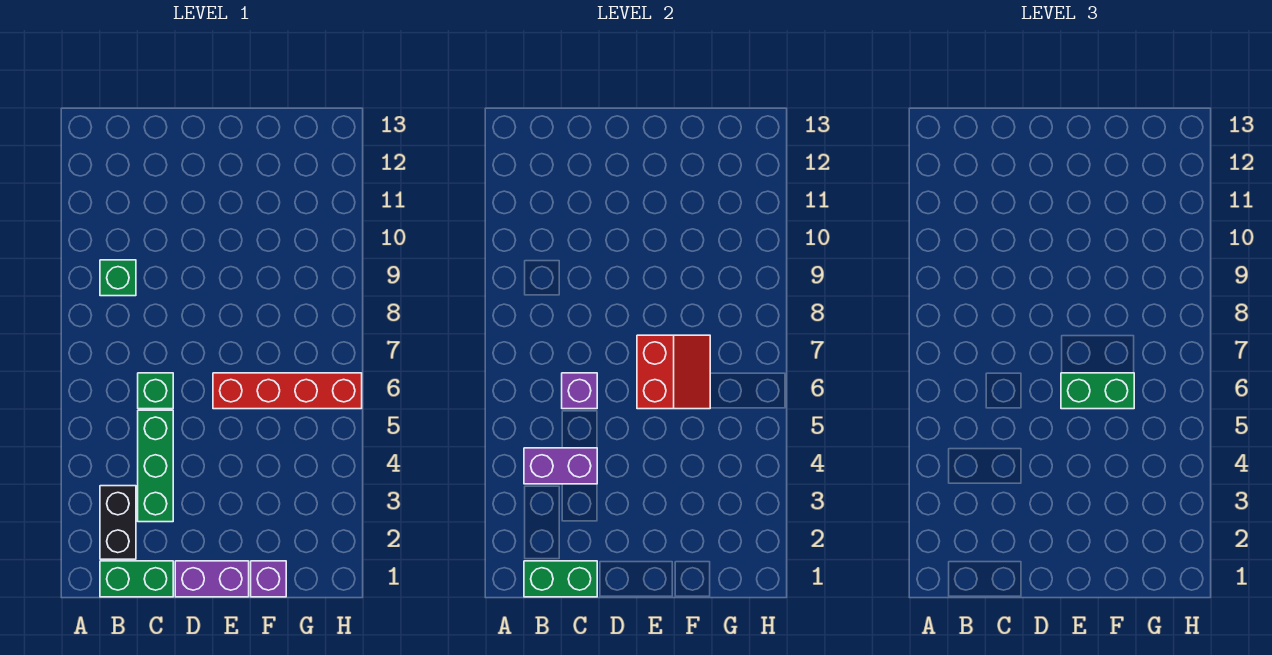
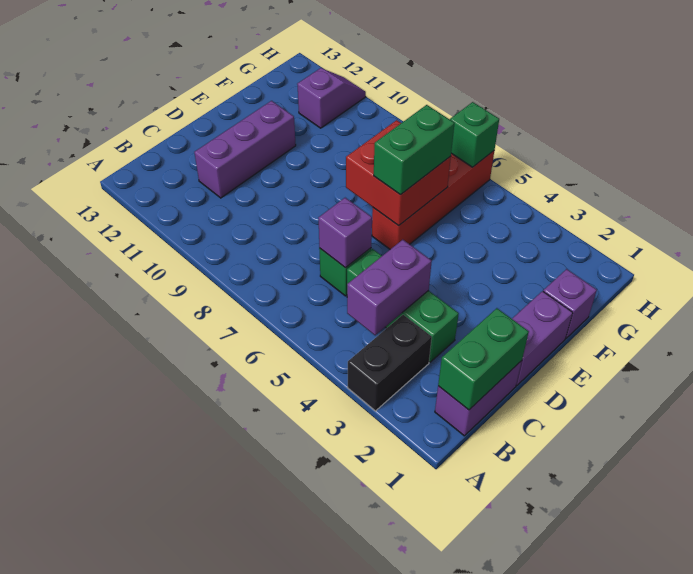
green 1x2 brick [100,561,173,597] -> purple 1x2 brick [435,361,522,436]
black 1x2 brick [100,486,136,559] -> black 1x2 brick turned to [348,315,432,411]
green 1x1 brick [100,260,136,296] -> green 1x1 brick moved to [450,102,499,167]
none -> purple 1x3 brick [194,101,296,198]
red 2x2 slope [637,335,710,409] -> red 2x2 brick [346,120,451,226]
none -> purple 1x2 slope [297,68,366,128]

